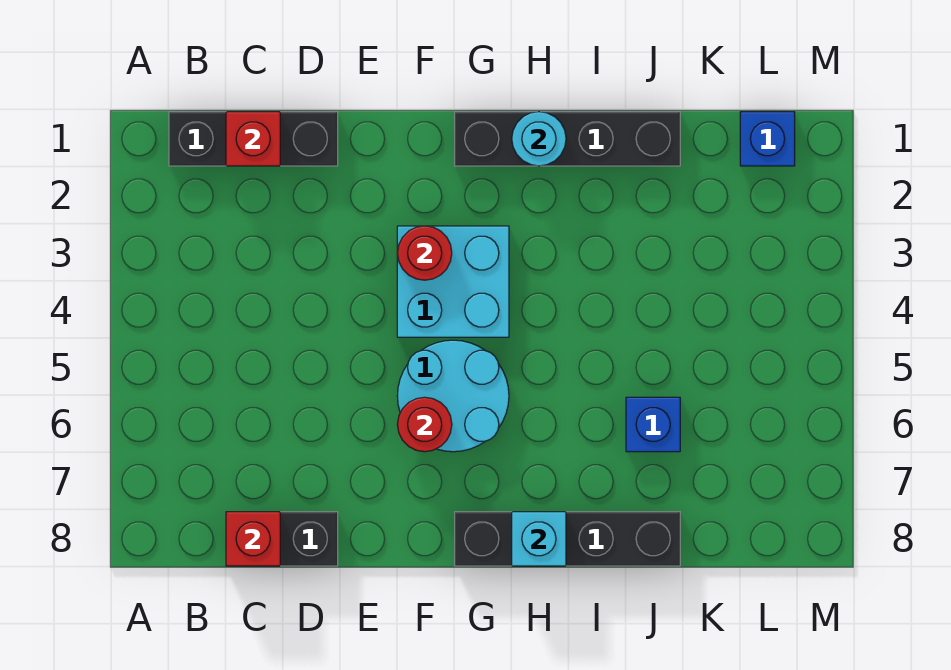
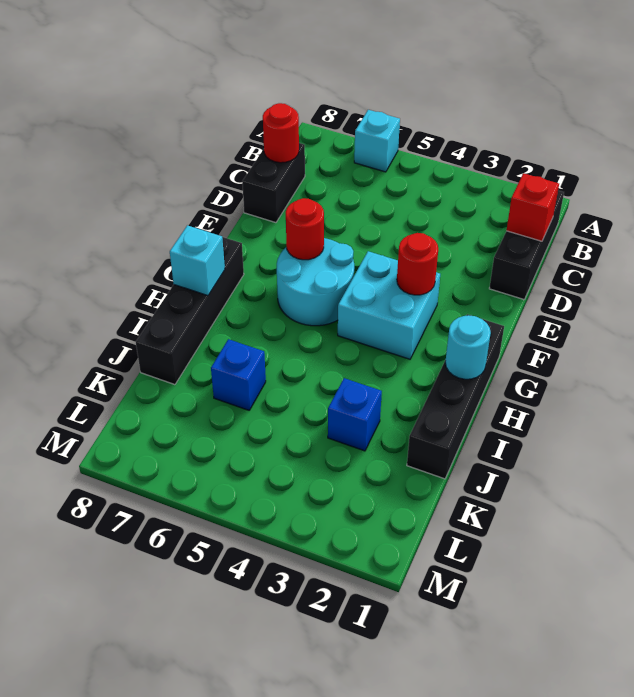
none -> cyan 1x1 brick [354,110,400,172]
red 1x1 brick [226,512,280,566] -> red 1x1 round brick [263,103,299,163]
blue 1x1 brick [740,112,795,166] -> blue 1x1 brick moved to [328,378,382,451]

